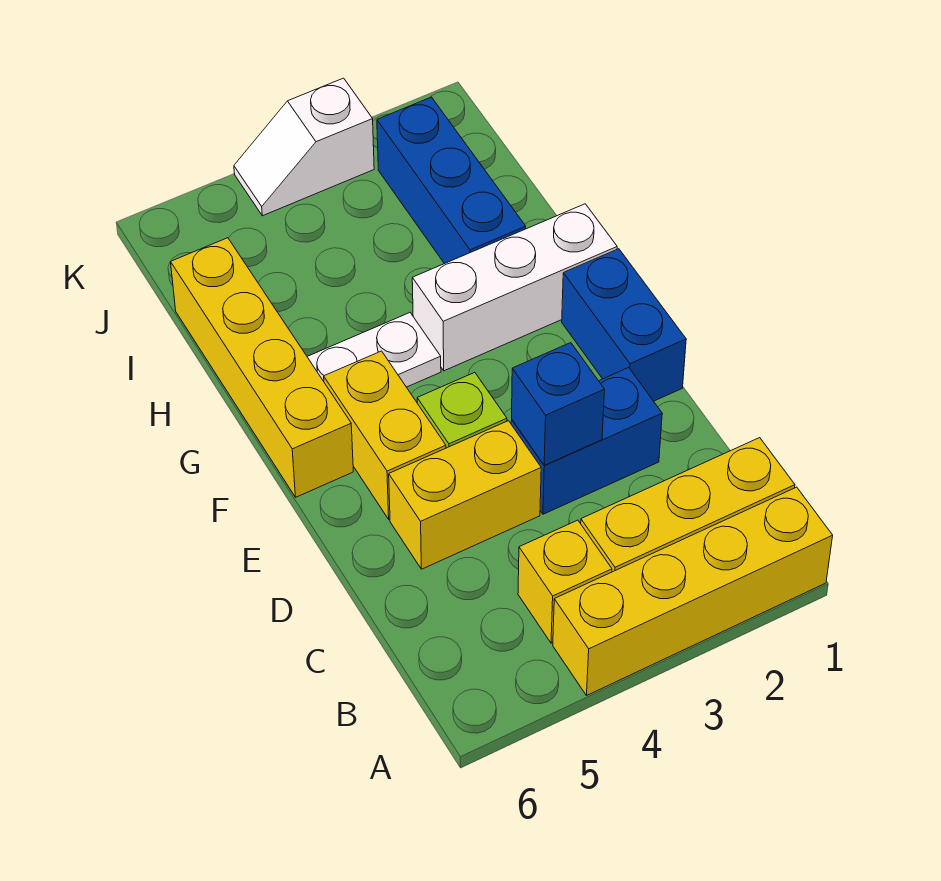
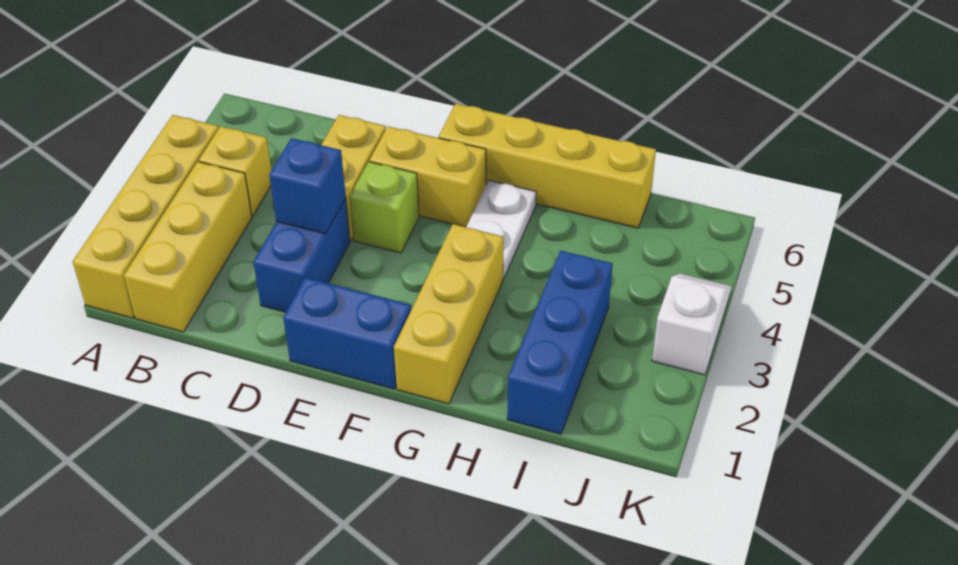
white 1x3 brick [412,204,617,371] -> yellow 1x3 brick [394,224,503,404]
blue 1x3 brick [377,97,526,264] -> blue 1x3 brick turned to [507,251,613,434]

